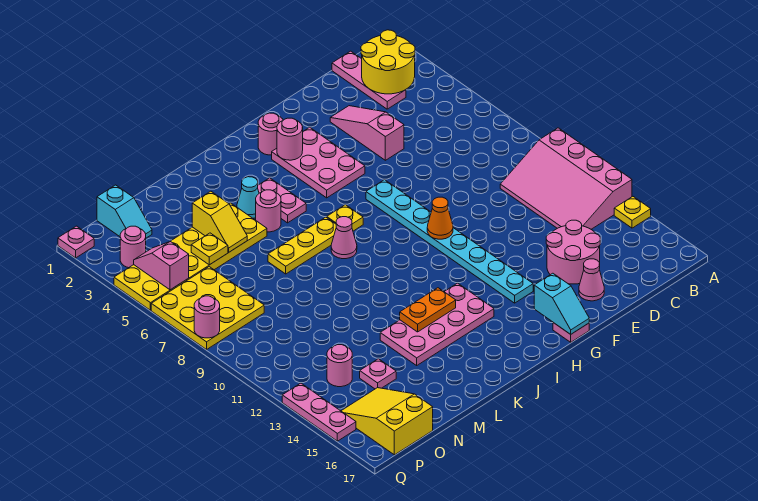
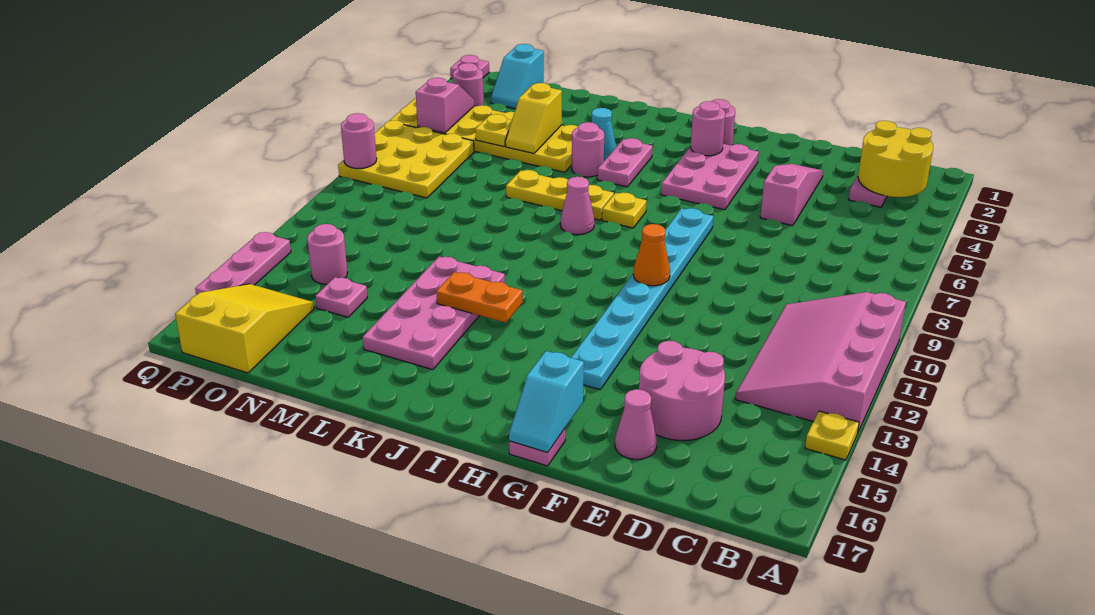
pink 2x4 plate [380,283,494,365] -> pink 2x4 plate turned to [363,257,505,370]

